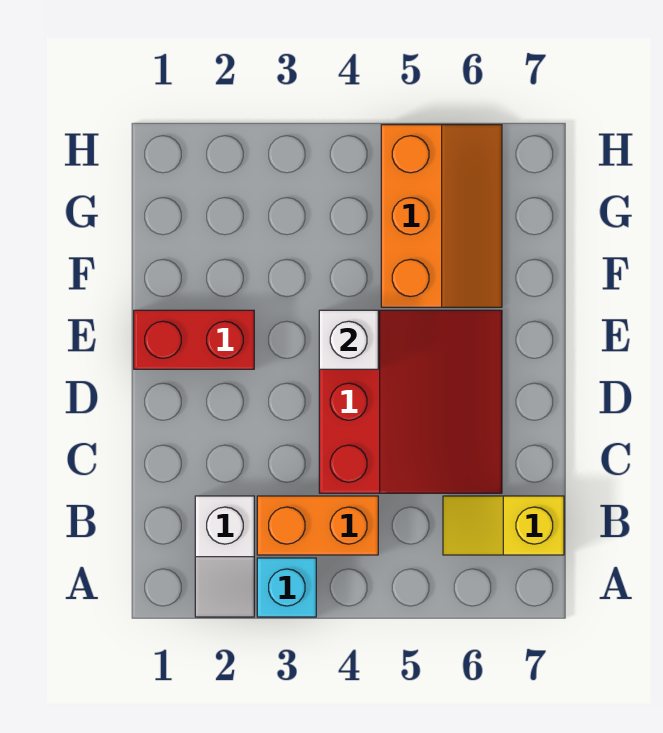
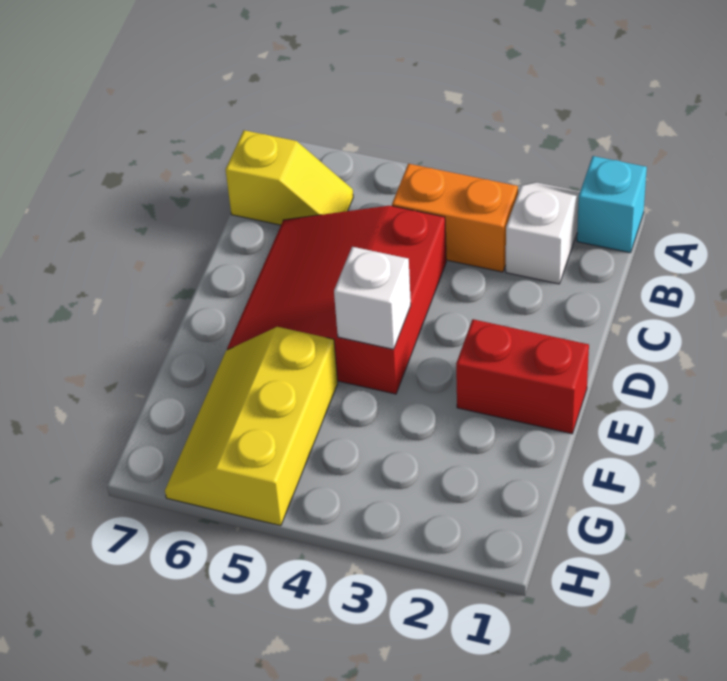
cyan 1x1 brick [257,558,316,617] -> cyan 1x1 brick moved to [577,156,647,253]
orange 2x3 slope [381,125,502,307] -> yellow 2x3 slope [165,327,338,526]

